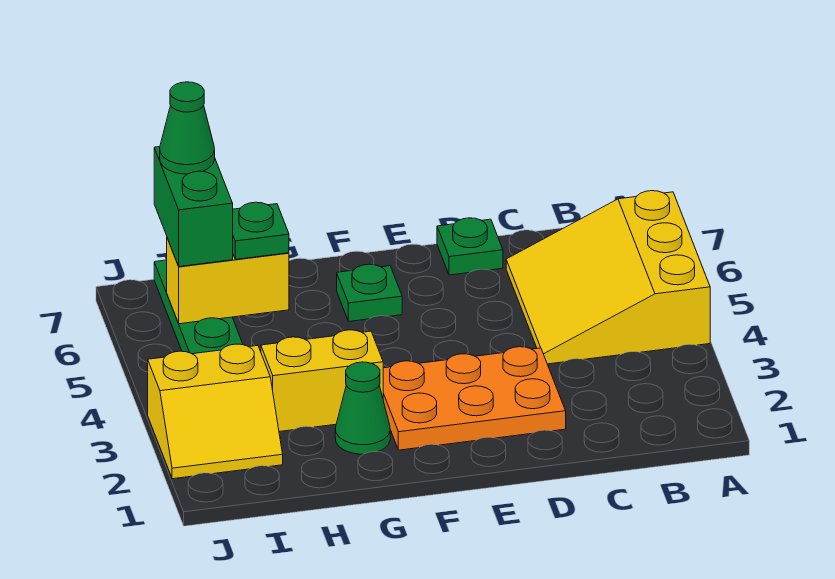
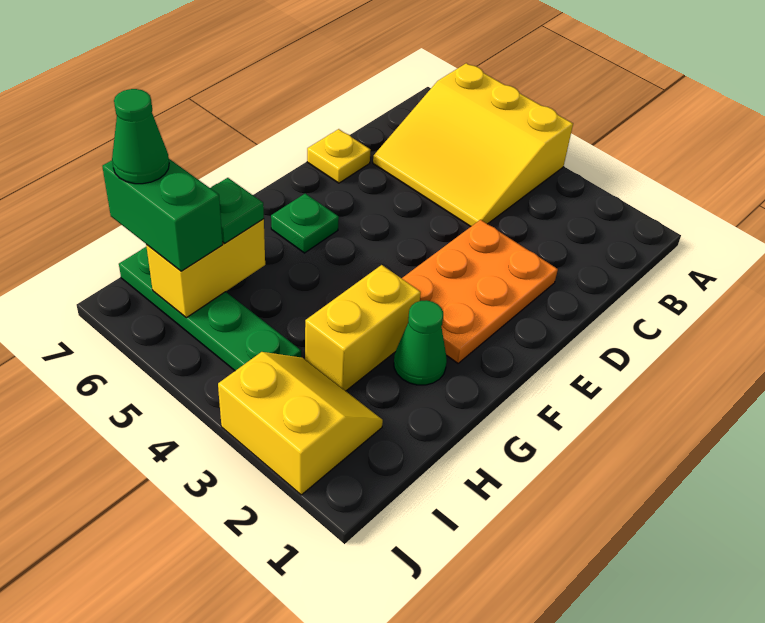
green 1x1 plate [437,218,503,275] -> yellow 1x1 plate [307,129,371,183]
yellow 2x2 slope [148,344,283,479] -> yellow 2x2 slope turned to [218,352,383,495]

